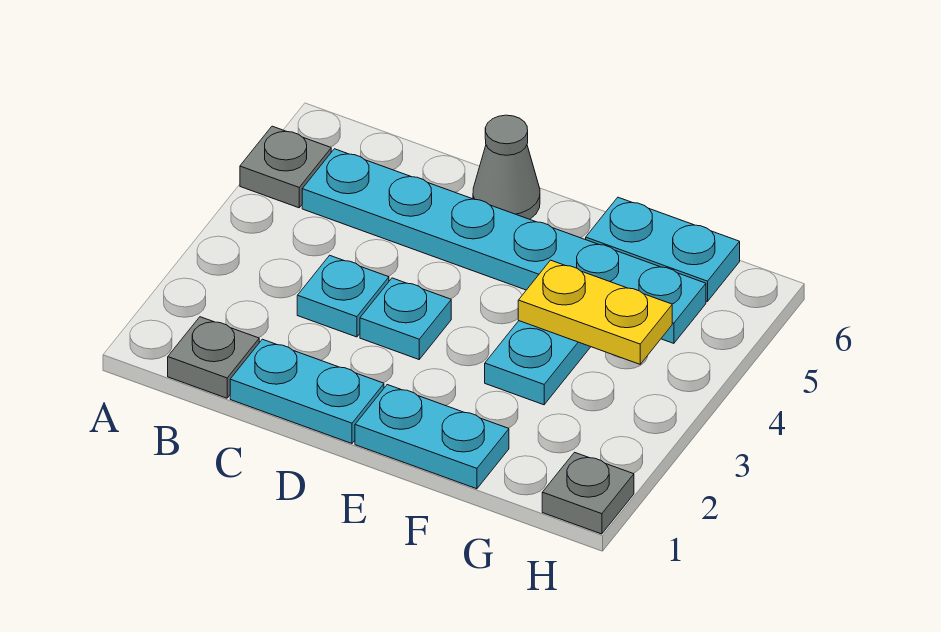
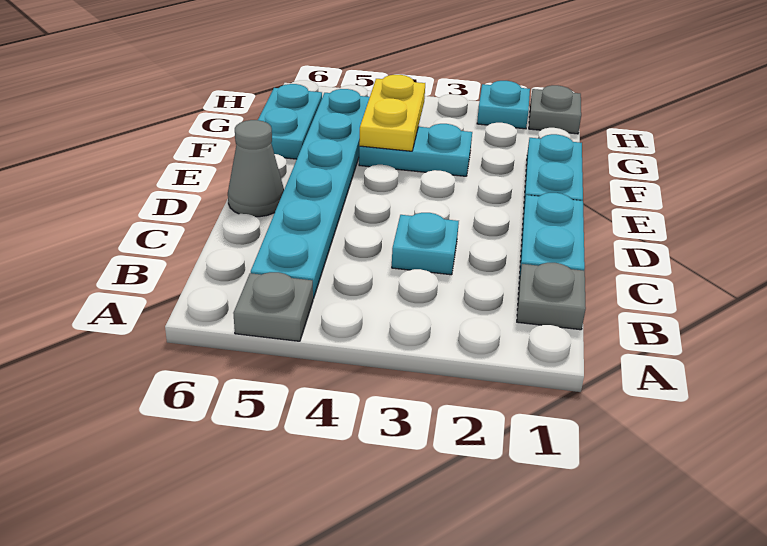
cyan 1x1 plate [360,278,451,359] -> cyan 1x1 plate moved to [477,81,530,129]

